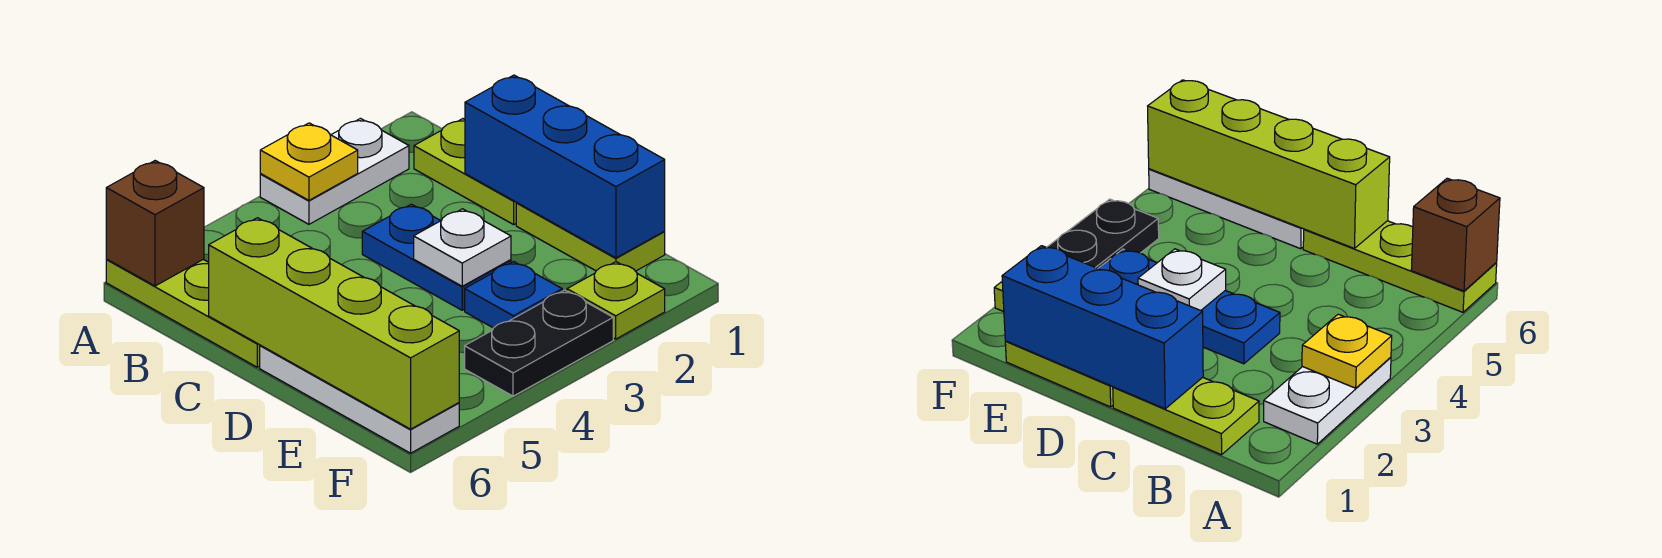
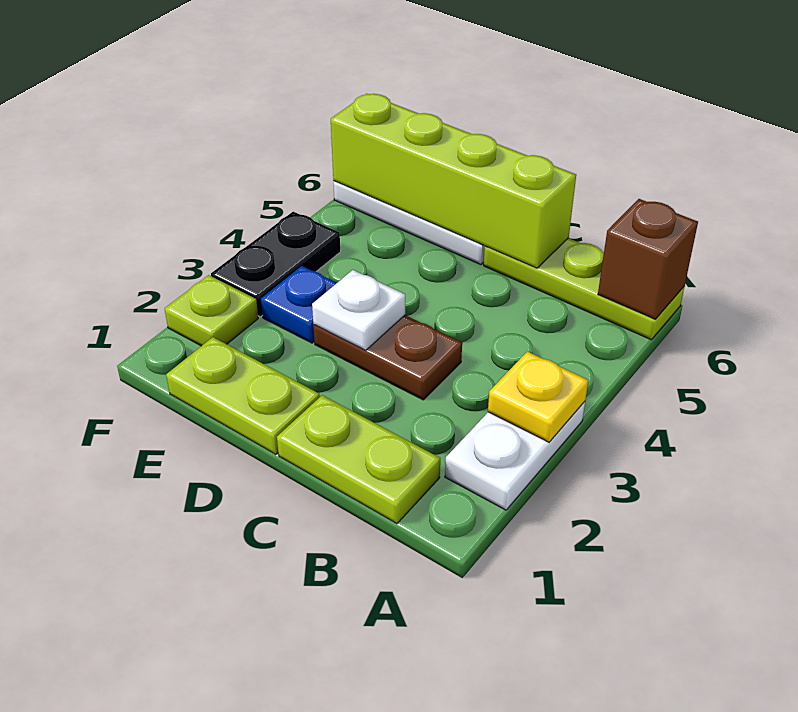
blue 1x3 brick [465,75,665,258] -> none
blue 1x2 plate [362,204,511,310] -> brown 1x2 plate [313,315,462,400]

